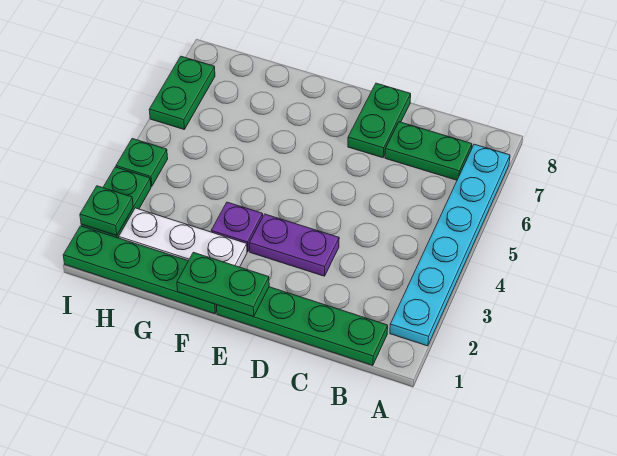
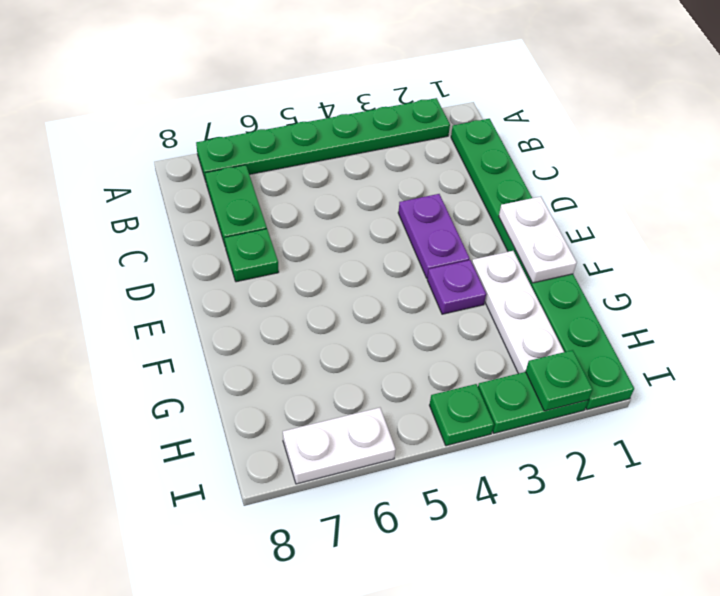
cyan 1x6 plate [390,144,510,346] -> green 1x6 plate [196,98,450,181]
green 1x2 plate [348,83,411,158] -> green 1x1 plate [225,229,279,282]
green 1x2 plate [177,252,269,317] -> white 1x2 plate [499,196,577,283]
green 1x2 plate [149,56,215,129] -> white 1x2 plate [283,408,396,484]

